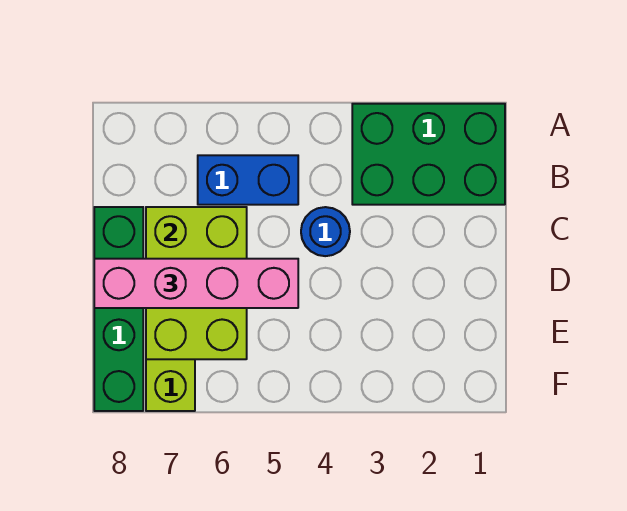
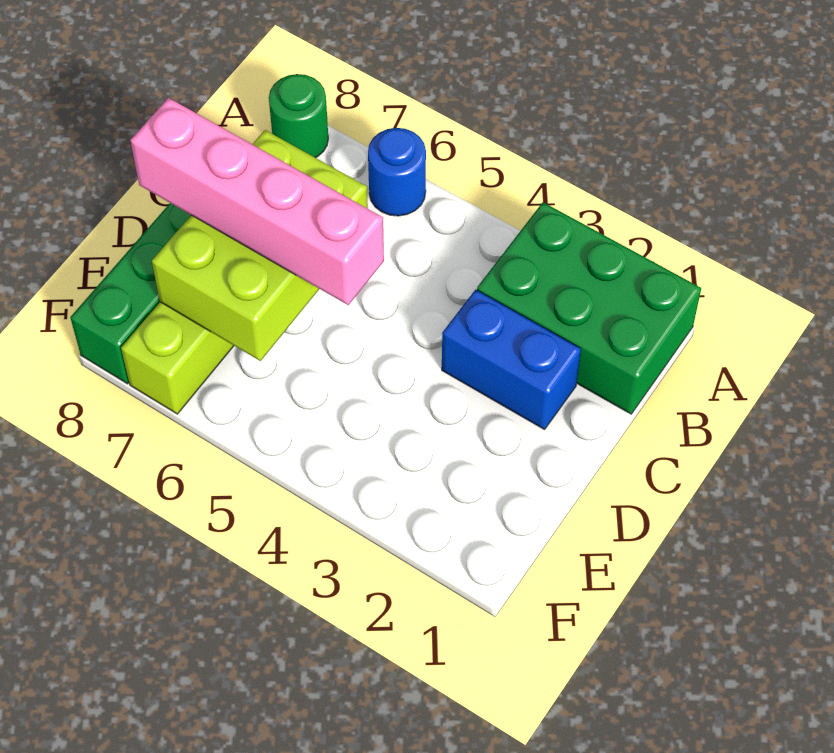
none -> green 1x1 round brick [269,74,328,158]
blue 1x2 brick [198,155,298,205] -> blue 1x2 brick moved to [442,290,581,430]
blue 1x1 round brick [301,207,350,256] -> blue 1x1 round brick moved to [368,128,426,216]

